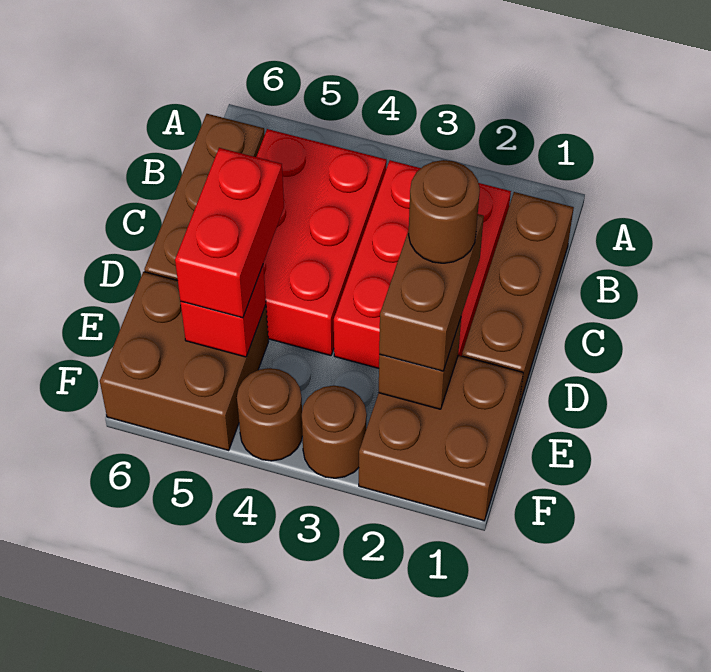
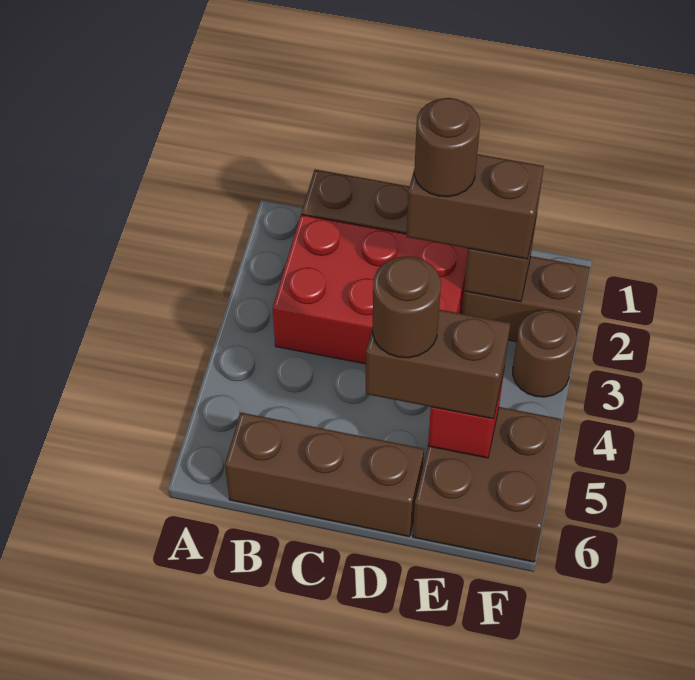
red 2x3 brick [256,129,387,356] -> none
red 1x2 brick [175,148,284,318] -> brown 1x2 brick [366,310,510,419]
brown 2x2 brick [359,355,523,521] -> brown 1x2 brick [462,256,590,342]
brown 1x1 round brick [237,368,302,461] -> brown 1x1 round brick moved to [372,256,441,358]

